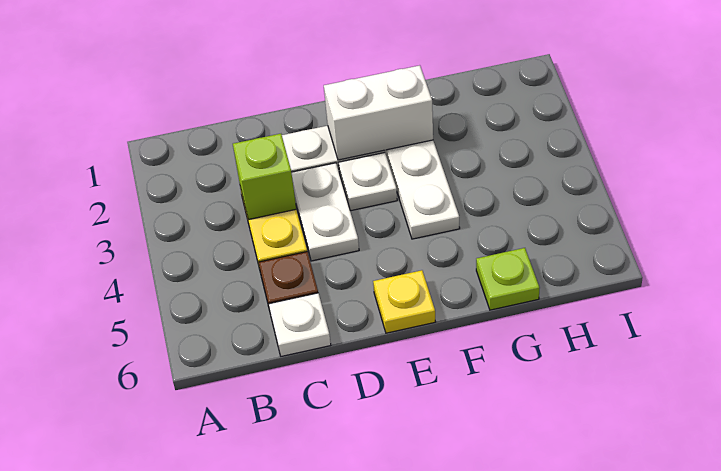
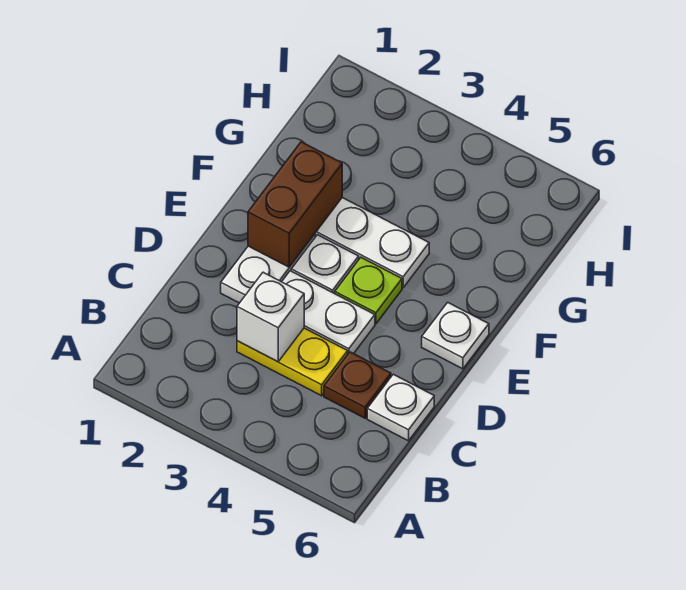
lime 1x1 brick [233,134,296,220] -> white 1x1 brick [237,272,304,362]
white 1x2 brick [324,65,433,160] -> brown 1x2 brick [248,142,342,267]
yellow 1x1 plate [373,270,435,333] -> white 1x1 plate [422,302,489,369]
lime 1x1 plate [476,248,540,310] -> lime 1x1 plate moved to [335,258,402,324]

